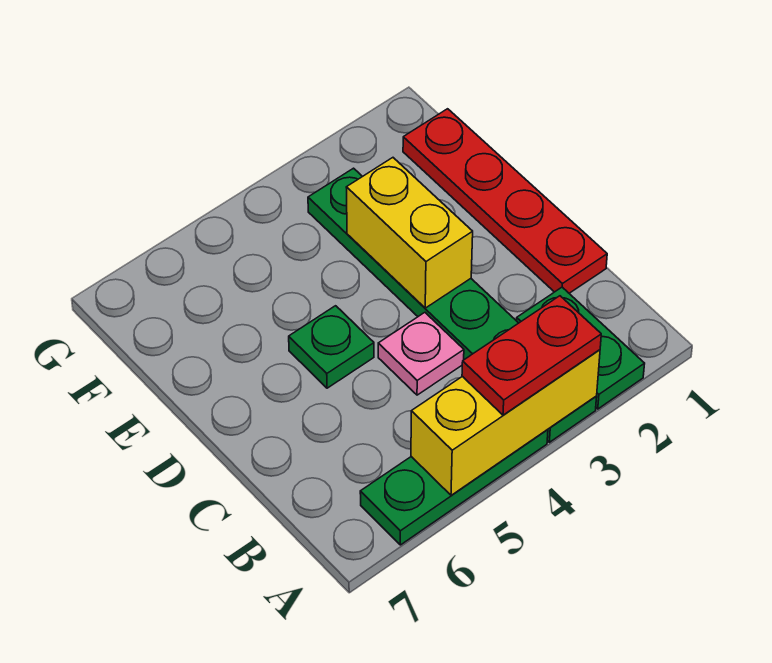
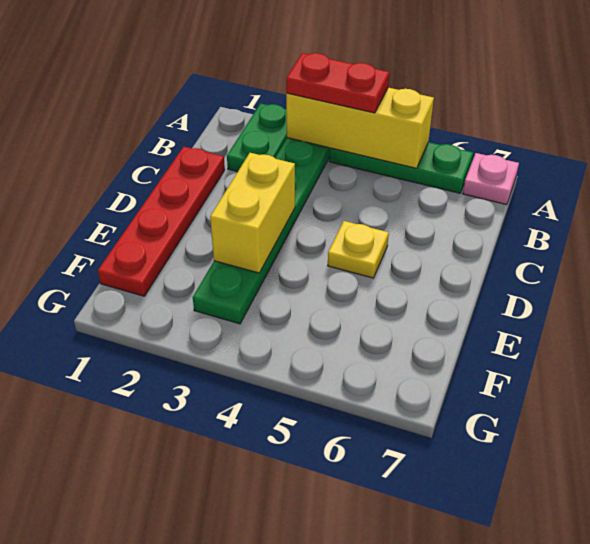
pink 1x1 plate [378,313,464,395] -> pink 1x1 plate moved to [463,153,519,205]
green 1x1 plate [289,306,374,388] -> yellow 1x1 plate [328,221,389,278]

